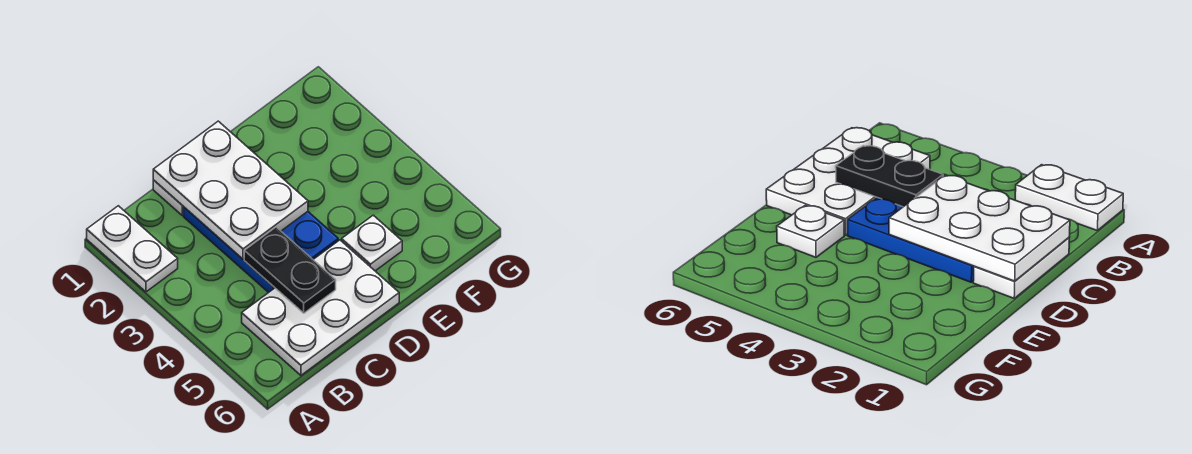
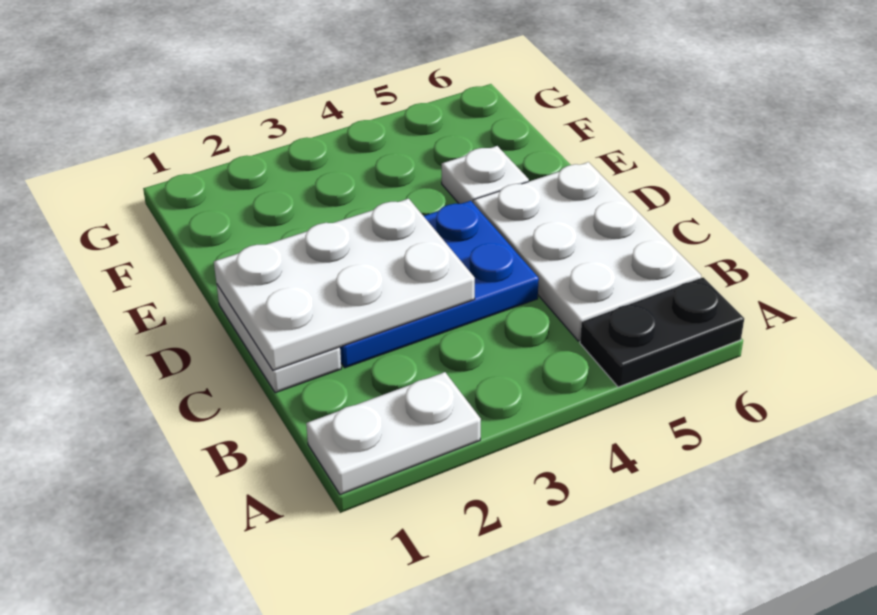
black 1x2 plate [244,227,336,313] -> black 1x2 plate moved to [580,277,744,387]

